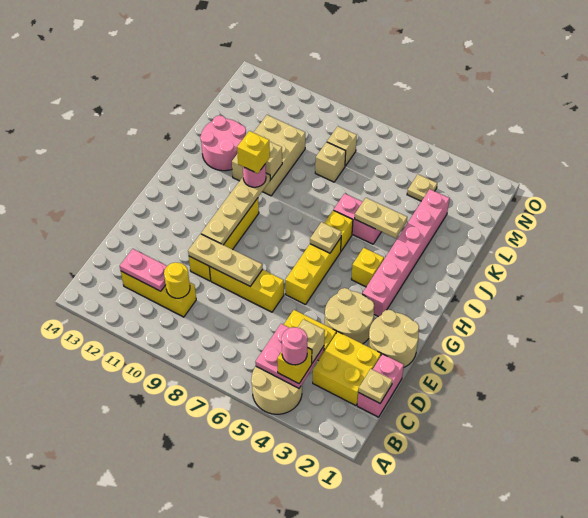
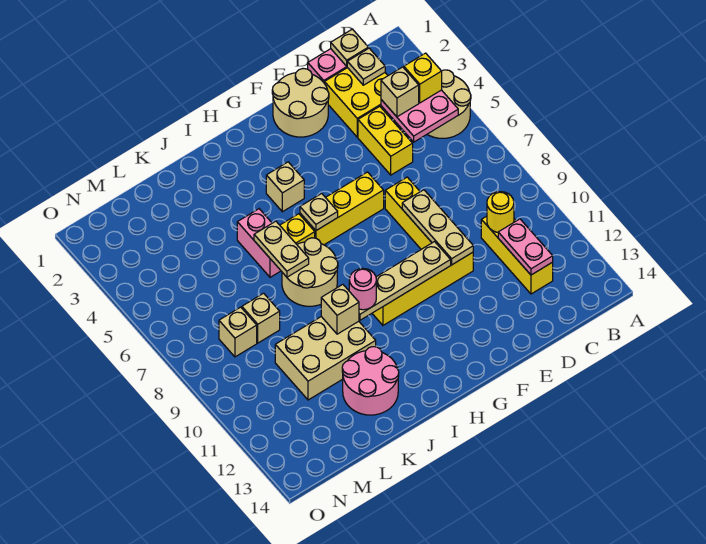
pink 1x1 round brick [282,327,308,365] -> none
tan 2x2 round brick [325,288,374,344] -> tan 2x2 round brick moved to [282,238,338,306]
pink 1x6 brick [362,189,450,317] -> none
yellow 1x1 brick [351,248,384,287] -> tan 1x1 brick [266,162,304,212]
yellow 1x1 brick [237,131,270,173] -> none
tan 1x2 plate [355,198,407,238] -> tan 1x2 plate moved to [254,221,309,277]
tan 1x1 plate [407,174,437,201] -> tan 1x1 plate moved to [347,48,385,85]

